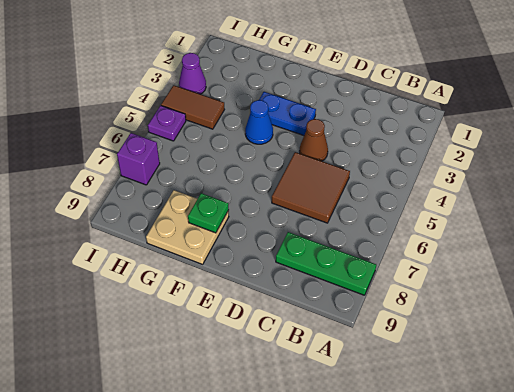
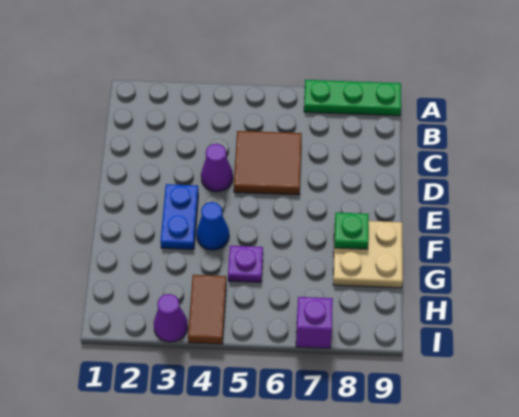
green 1x3 plate [276,232,376,295] -> green 1x3 plate turned to [304,80,401,116]
brown 1x1 cone [300,119,328,161] -> purple 1x1 cone [201,144,233,192]
purple 1x1 plate [148,106,186,141] -> purple 1x1 plate moved to [228,246,263,282]

